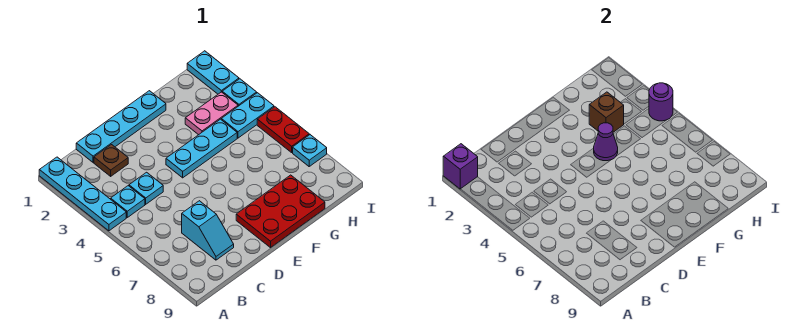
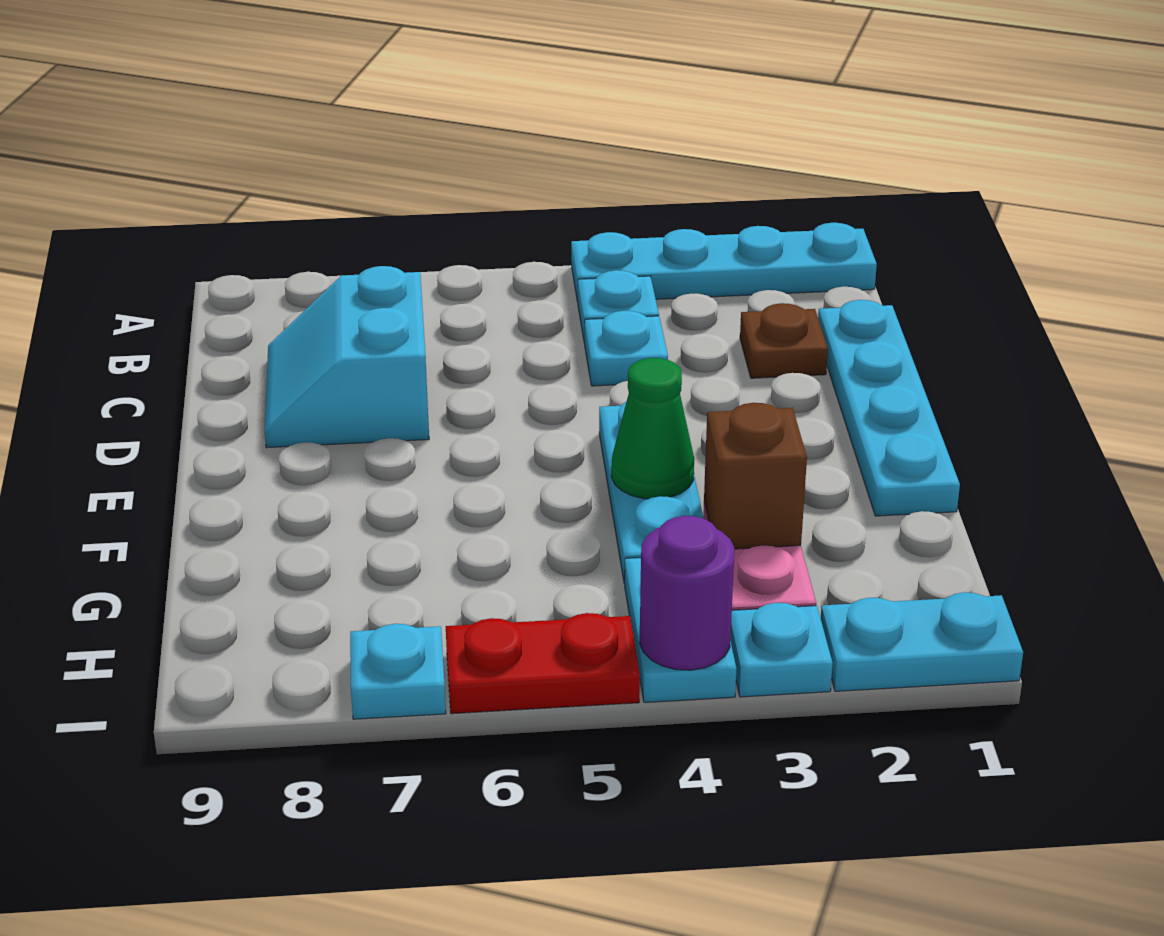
purple 1x1 brick [443,144,478,189] -> none
cyan 1x2 slope [182,201,234,260] -> cyan 2x2 slope [265,266,429,448]
red 2x3 plate [236,175,325,248] -> none
purple 1x1 cone [594,123,618,161] -> green 1x1 cone [611,358,694,499]

